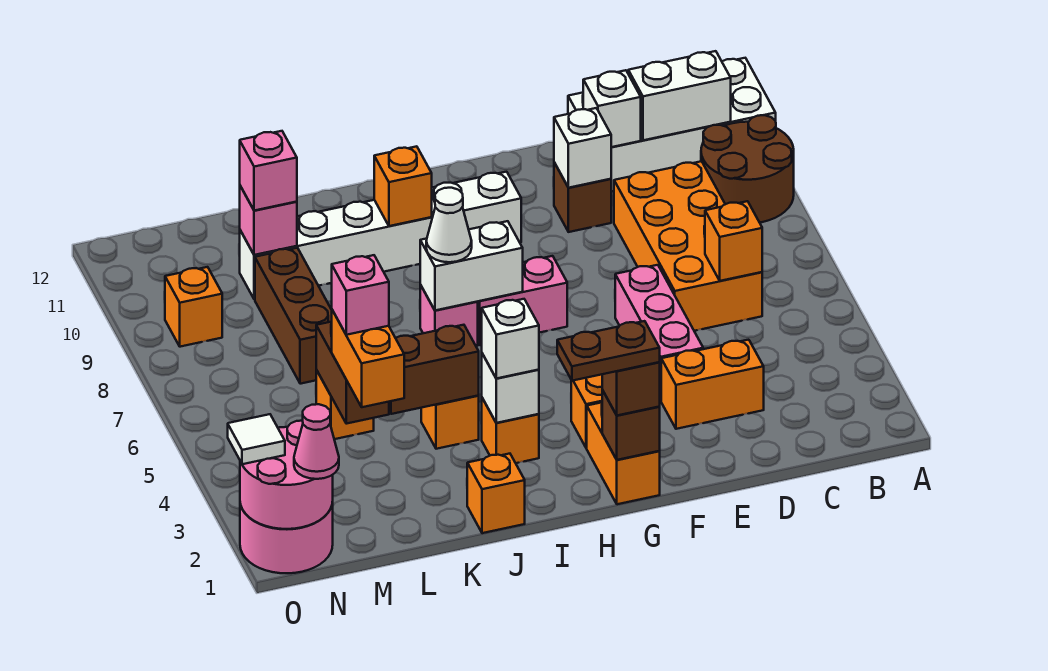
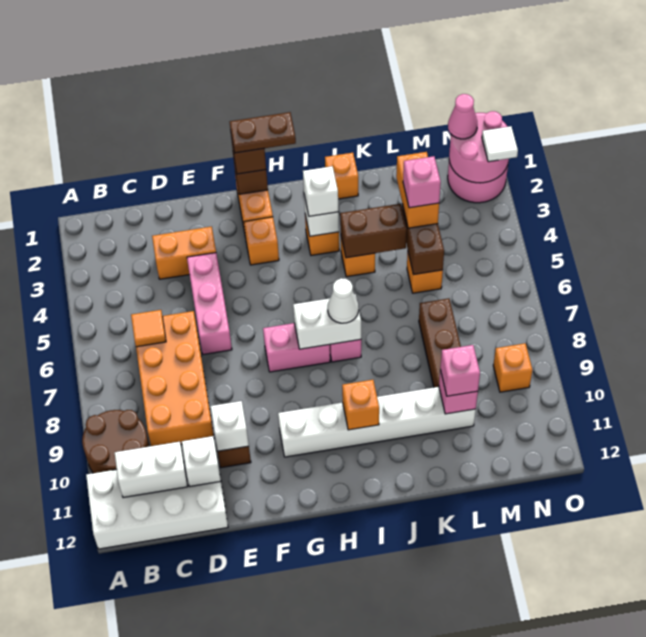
orange 1x1 brick [705,201,762,281] -> orange 1x1 tile [131,310,166,347]

